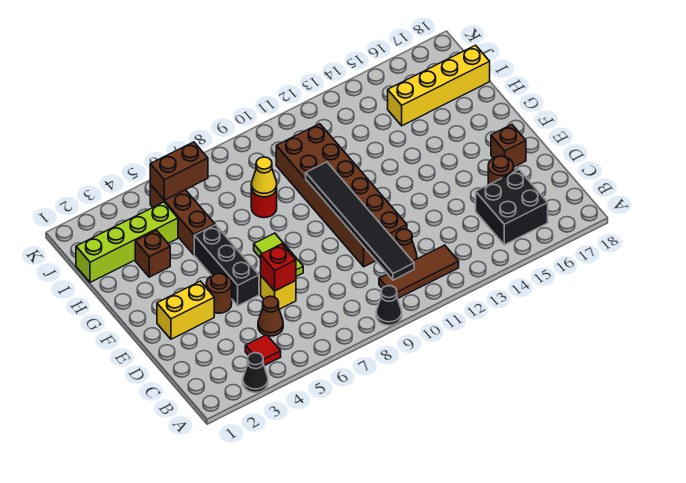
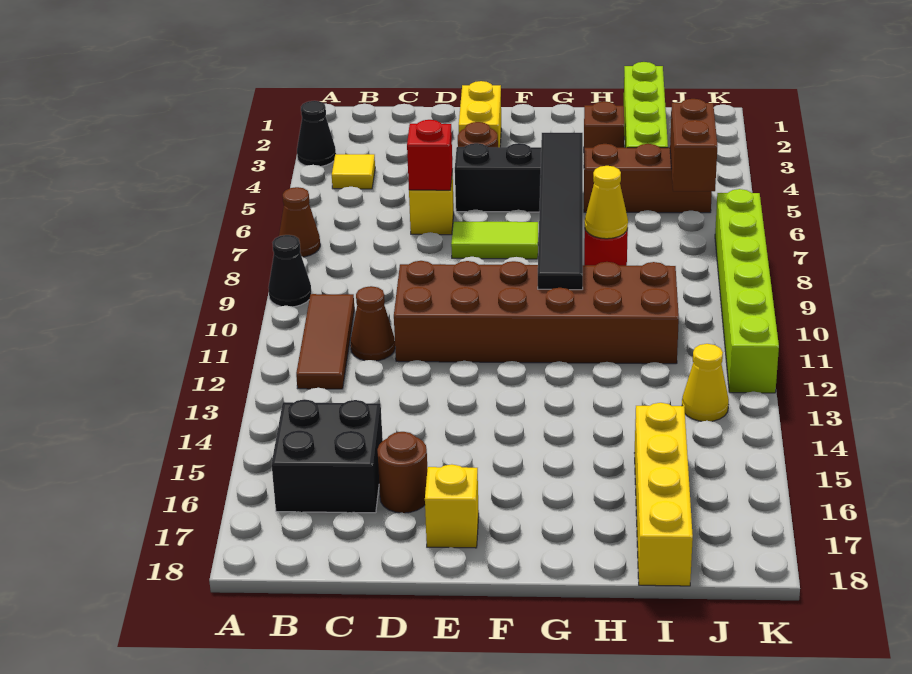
red 1x1 tile [245,335,281,366] -> yellow 1x1 tile [332,154,375,189]
black 1x6 tile [306,162,414,280] -> black 1x6 tile turned to [538,133,583,290]
brown 1x1 cone [258,296,283,336] -> brown 1x1 cone moved to [279,187,320,257]
brown 1x1 brick [491,125,526,167] -> yellow 1x1 brick [425,464,479,548]
none -> yellow 1x1 cone [682,344,729,421]
none -> lime 1x6 brick [715,189,779,393]

